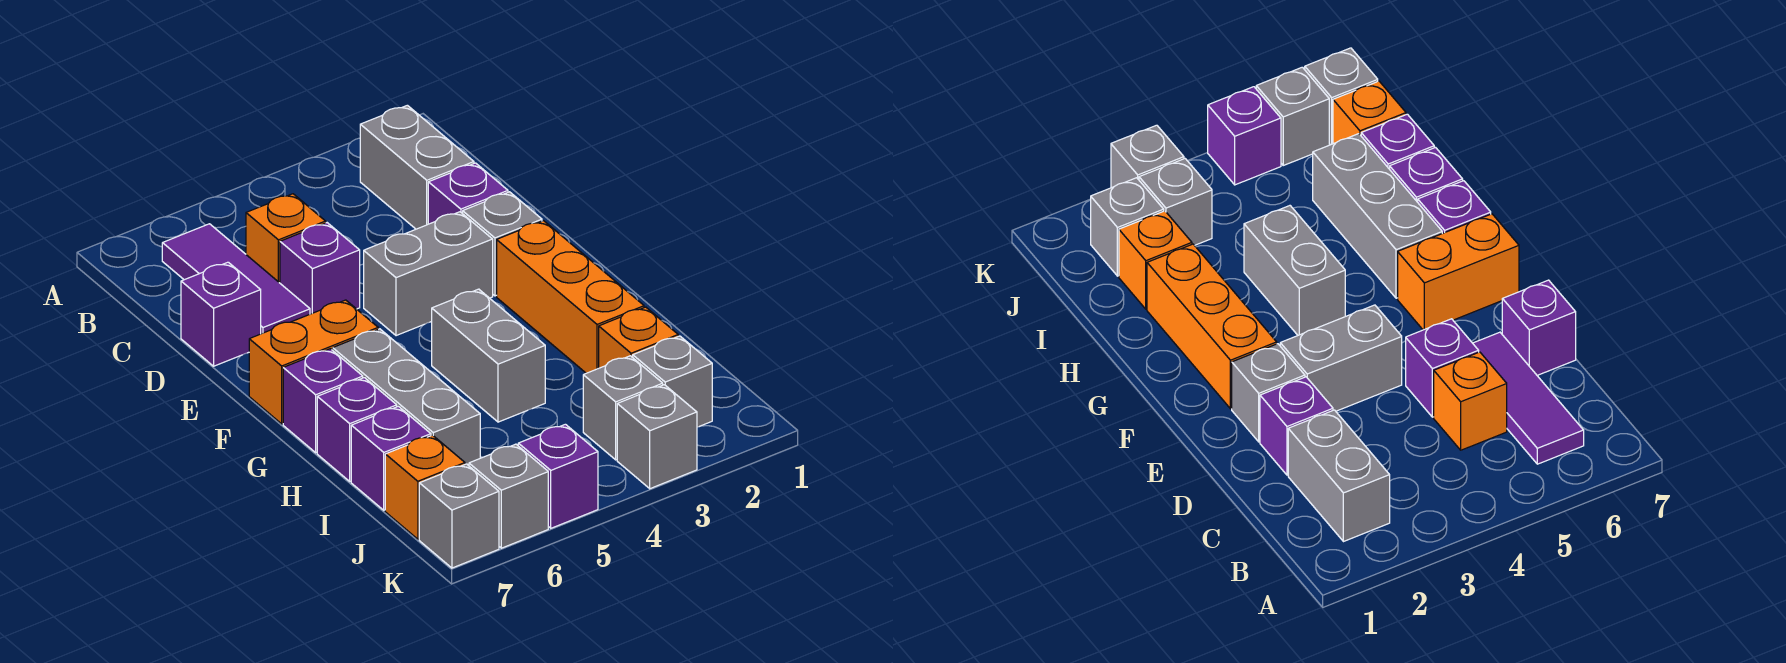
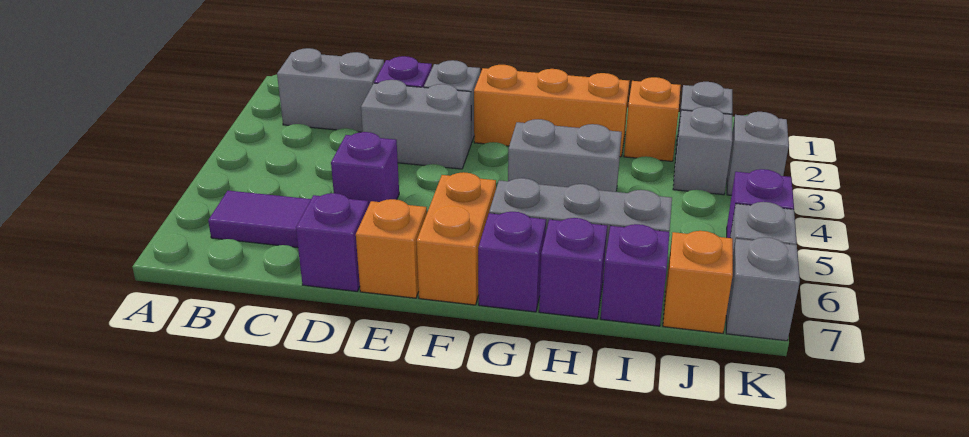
orange 1x1 brick [246,194,326,283] -> orange 1x1 brick moved to [356,199,427,298]
grey 1x2 brick [364,212,493,336] -> grey 1x2 brick turned to [361,80,471,169]

